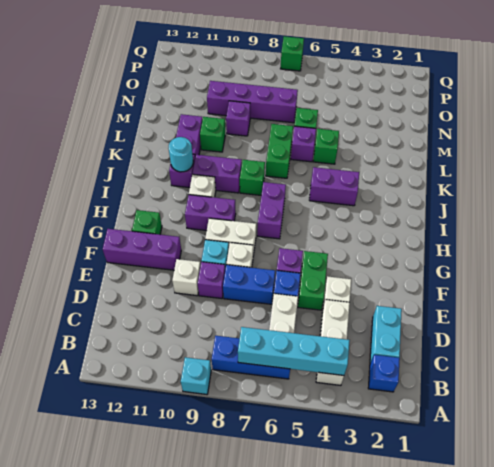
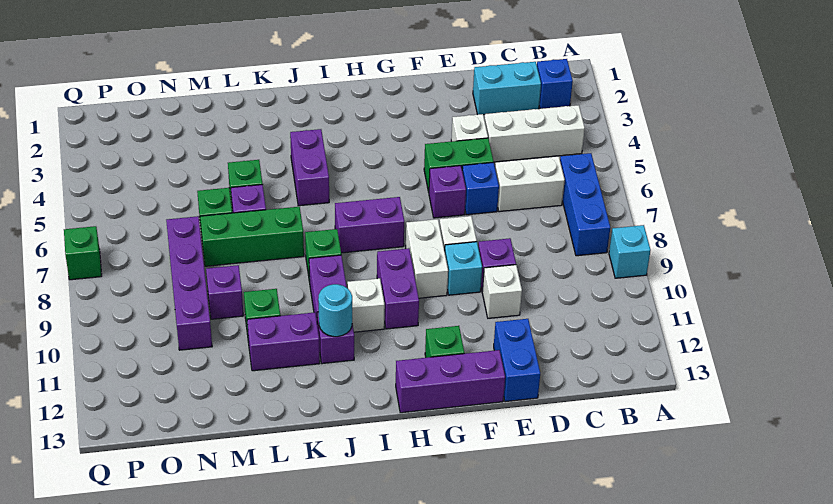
cyan 1x4 brick [238,327,350,375] -> none
blue 1x2 brick [223,265,275,304] -> blue 1x2 brick moved to [494,319,540,402]
purple 1x3 brick [103,229,181,270] -> purple 1x3 brick turned to [396,350,505,413]
green 1x2 brick [266,124,293,178] -> green 1x3 brick [200,207,304,266]

